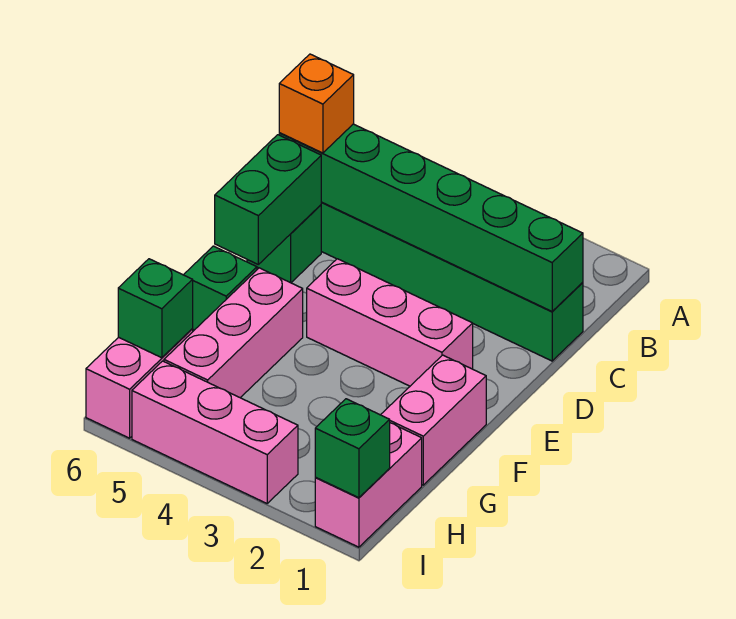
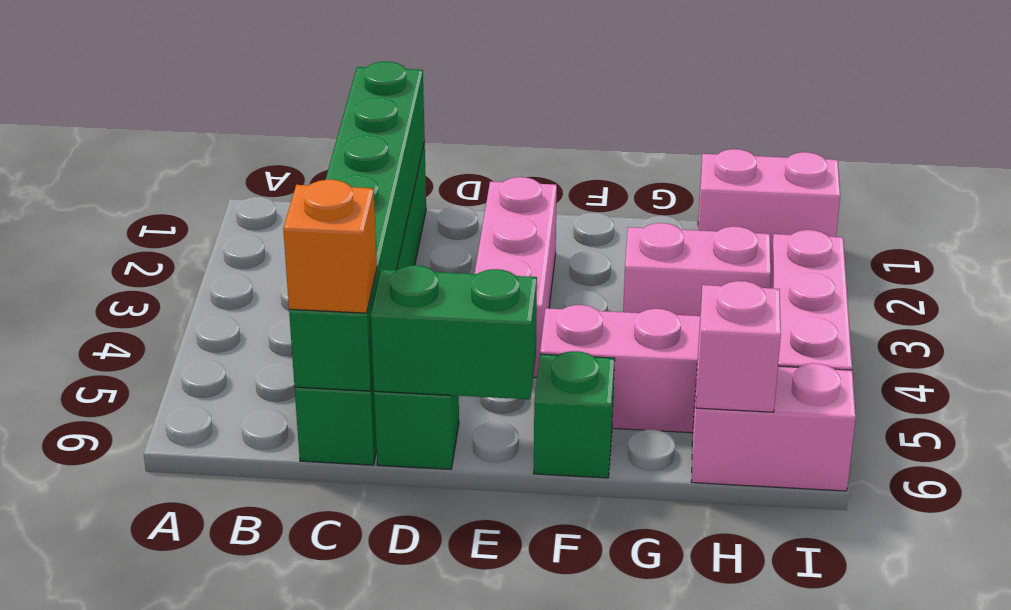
pink 1x2 brick [381,355,486,485] -> pink 1x2 brick moved to [623,223,771,316]
green 1x1 brick [118,259,193,358] -> pink 1x1 brick [696,281,781,412]
green 1x1 brick [315,399,390,498] -> none

